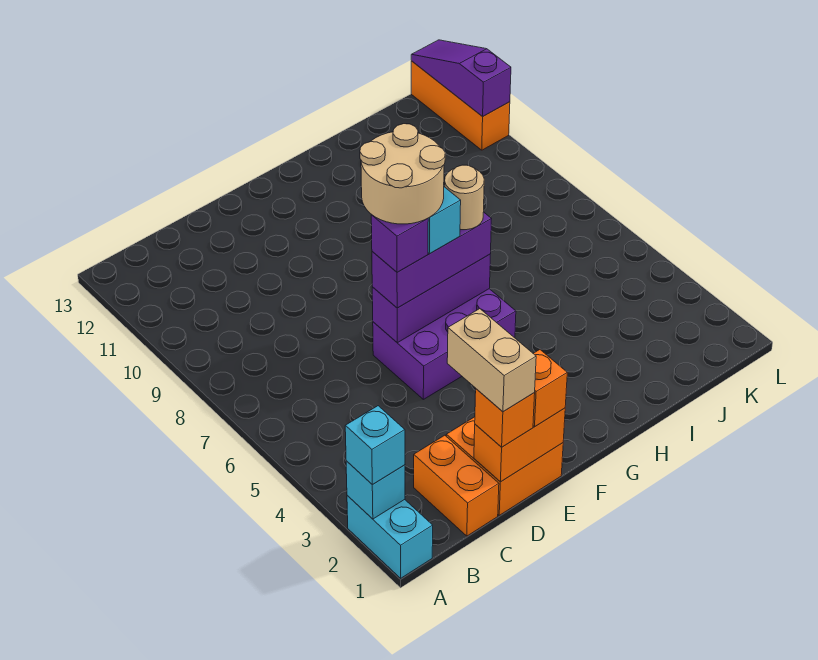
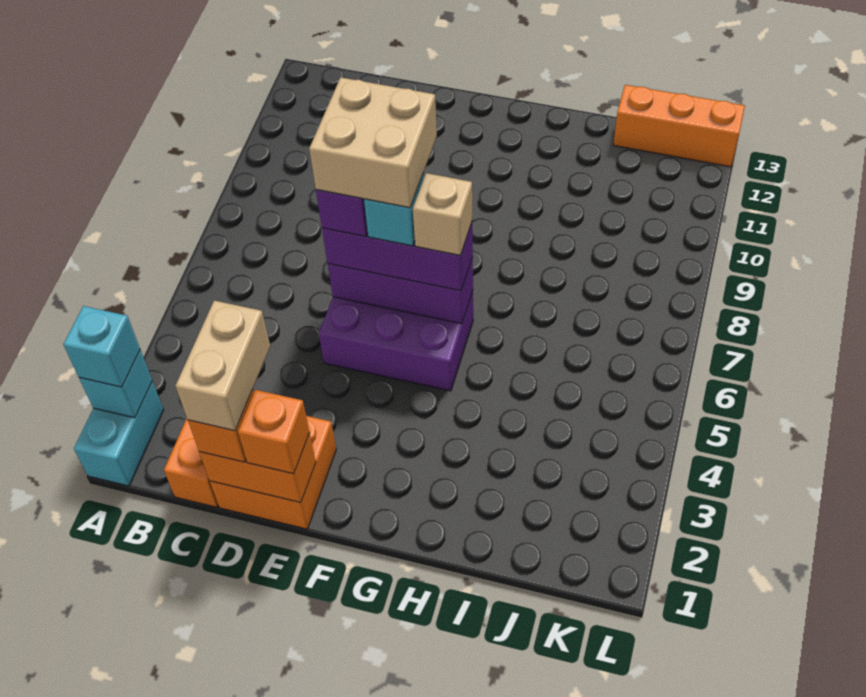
tan 2x2 round brick [360,124,445,224] -> tan 2x2 brick [309,78,437,208]
tan 1x1 round brick [445,165,484,230] -> tan 1x1 brick [413,173,472,256]
orange 1x3 brick [411,61,510,150] -> orange 1x3 brick turned to [613,85,745,167]
purple 1x3 slope [411,40,511,117] -> none

